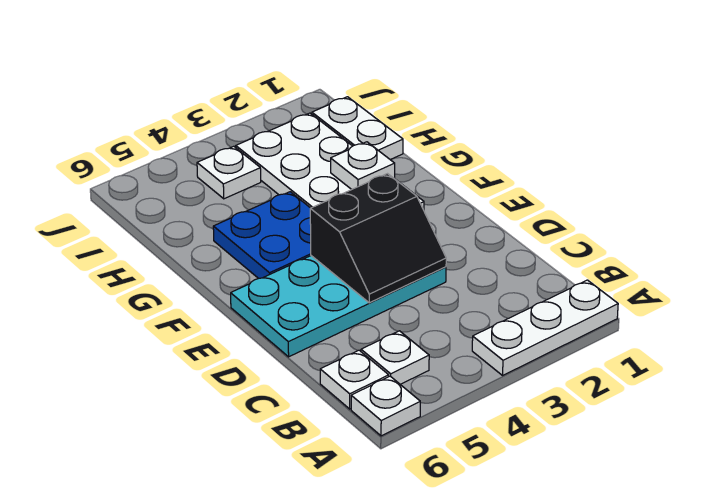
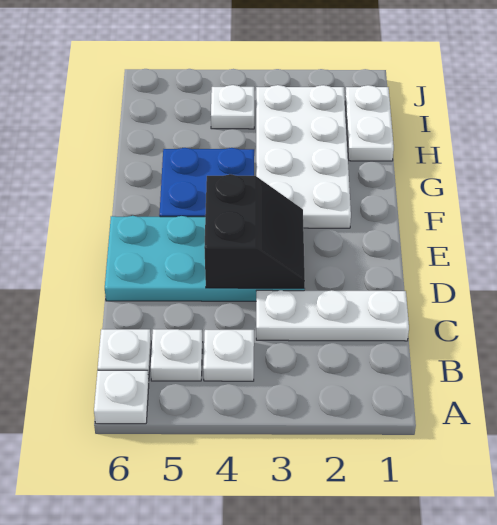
white 1x3 plate [472,280,618,375] -> white 1x3 plate moved to [256,290,409,341]
black 2x2 slope [310,174,446,303] -> black 2x2 slope turned to [204,174,305,288]
white 1x1 plate [331,142,395,190] -> white 1x1 plate moved to [203,330,254,381]

